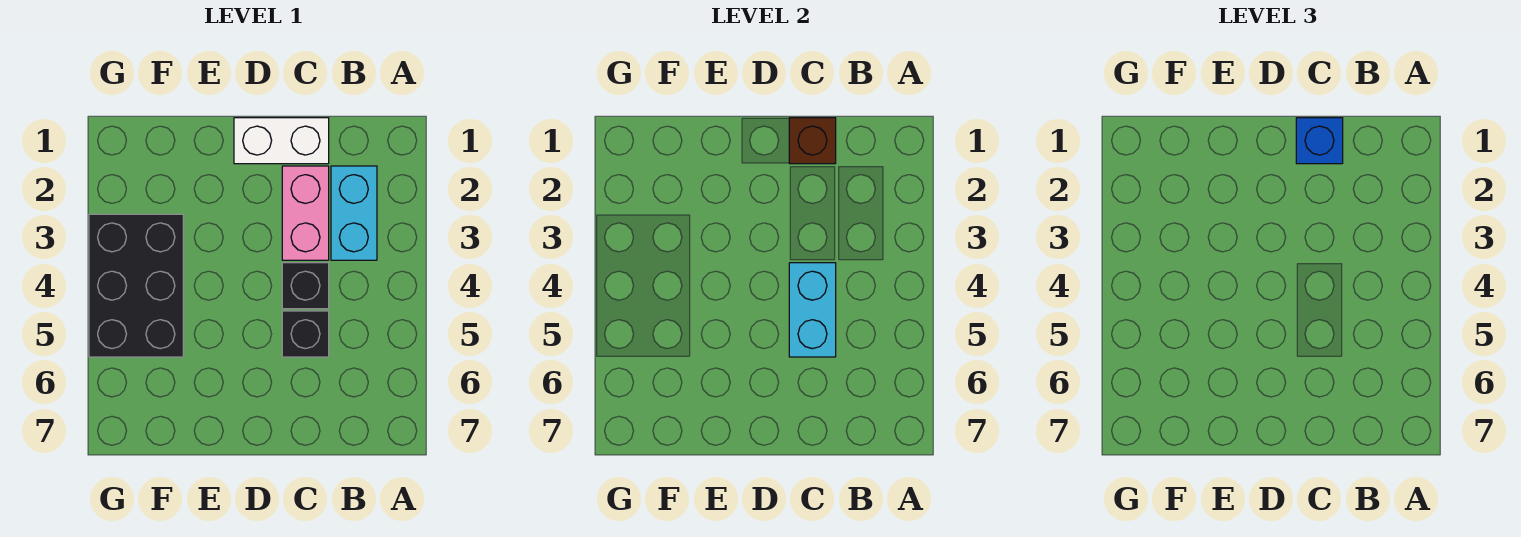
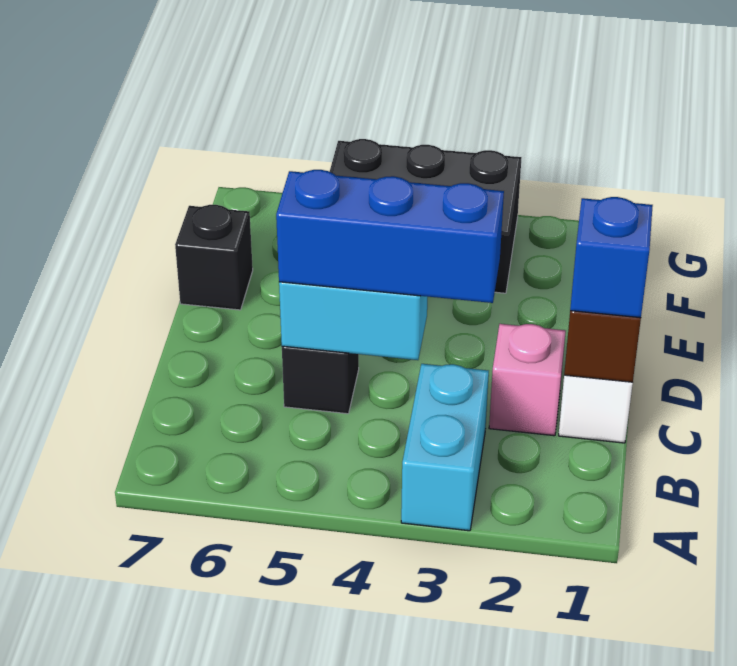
cyan 1x2 brick [331,166,377,260] -> cyan 1x2 brick turned to [401,364,489,531]
pink 1x2 brick [282,166,329,260] -> pink 1x1 brick [489,324,566,436]
none -> blue 1x3 brick [276,170,504,303]
black 1x1 brick [282,263,329,309] -> black 1x1 brick moved to [175,205,253,310]

